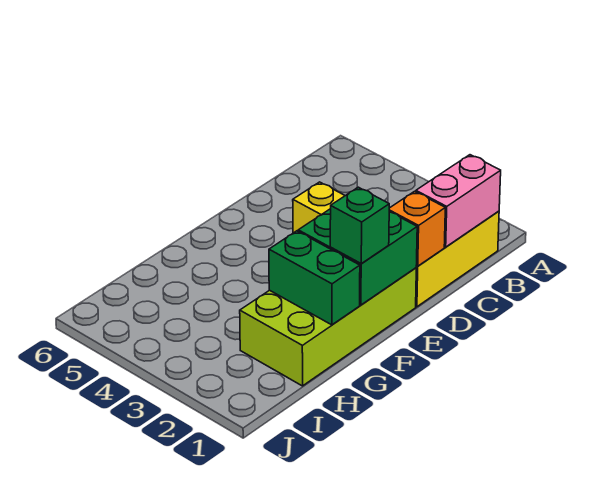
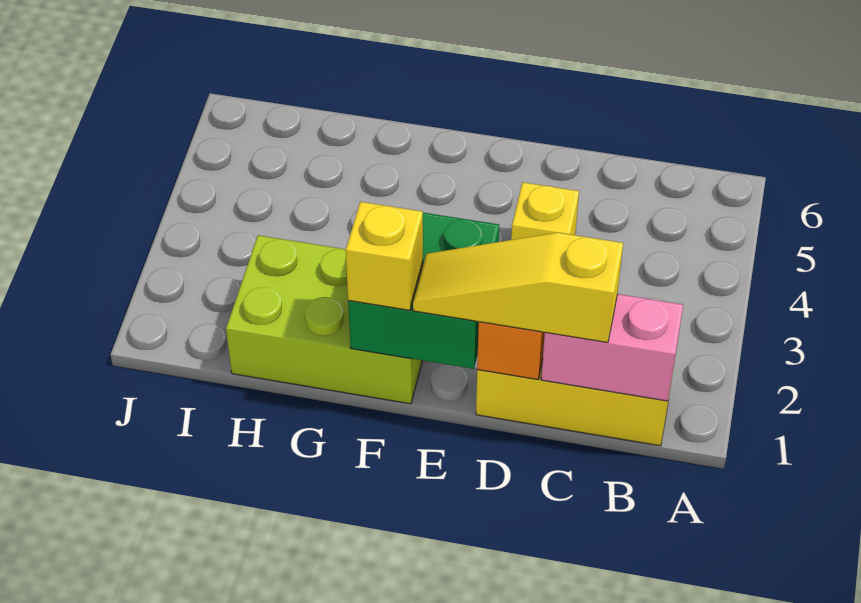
none -> yellow 1x3 slope [413,233,623,342]
lime 2x4 brick [240,268,416,386] -> lime 2x3 brick [226,235,422,404]
green 1x1 brick [330,187,389,264] -> yellow 1x1 brick [346,202,423,310]
green 1x2 brick [269,231,360,325] -> none

